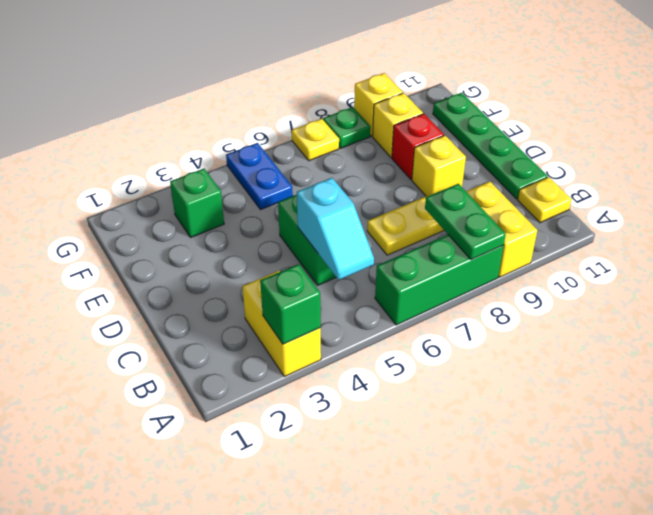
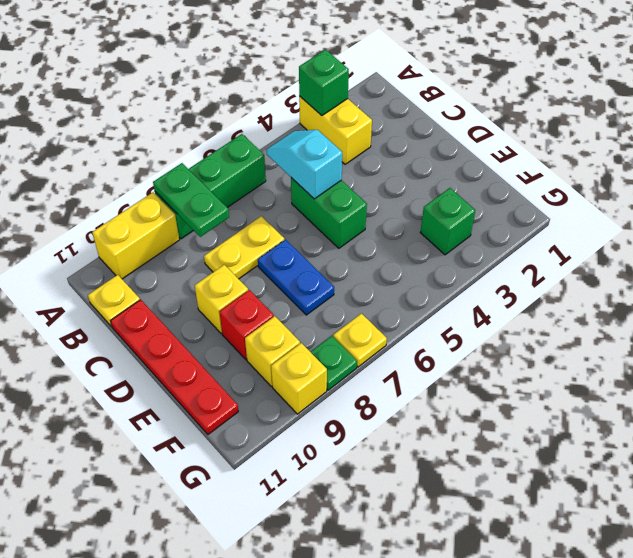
yellow 1x2 brick [466,181,538,277] -> yellow 1x2 brick turned to [92,192,179,279]
green 1x4 plate [433,93,548,199] -> red 1x4 plate [111,300,238,434]
blue 1x2 plate [226,143,293,210] -> blue 1x2 plate moved to [258,240,334,315]

